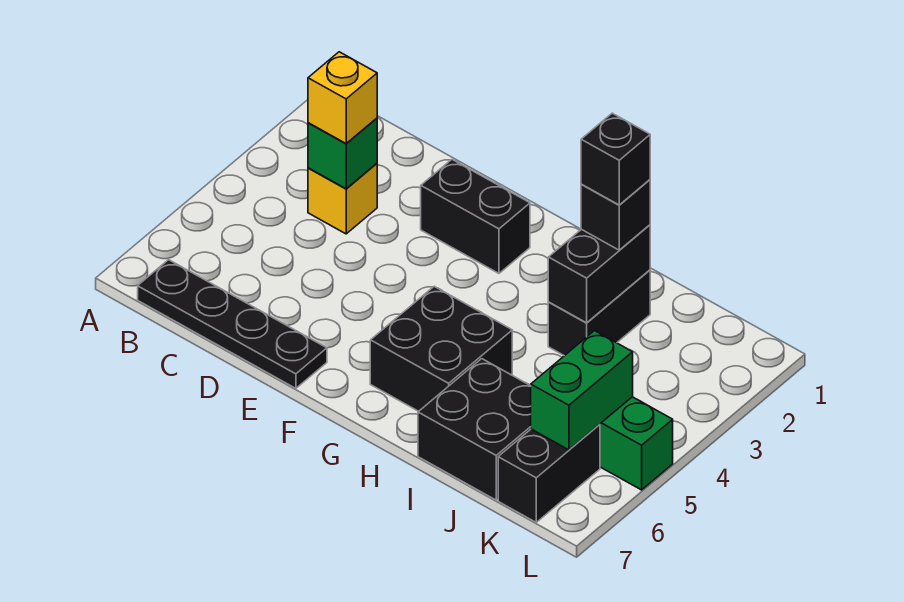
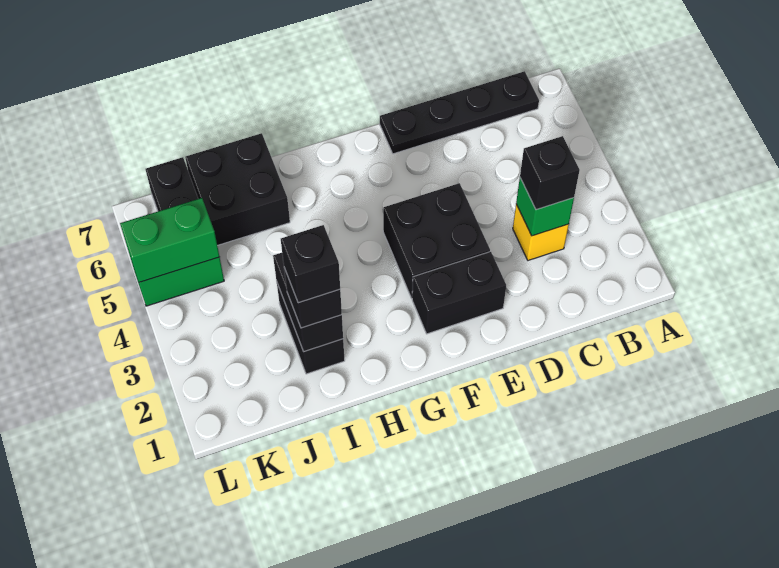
yellow 1x1 brick [308,52,377,144] -> black 1x1 brick [520,136,580,210]
black 2x2 brick [370,286,512,411] -> black 2x2 brick moved to [383,183,490,298]
green 1x2 brick [531,331,633,450] -> green 1x2 brick turned to [120,198,219,282]

